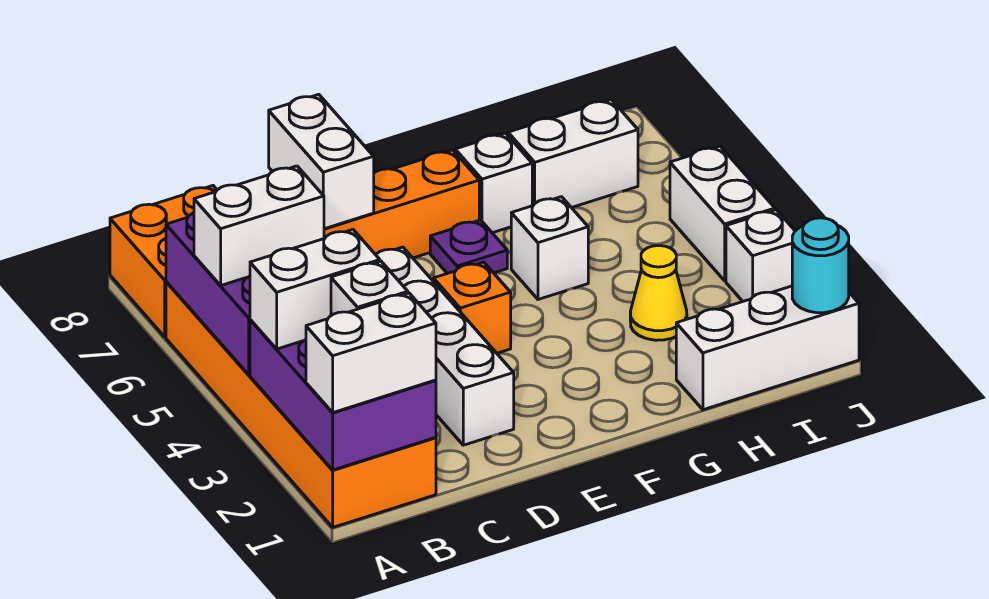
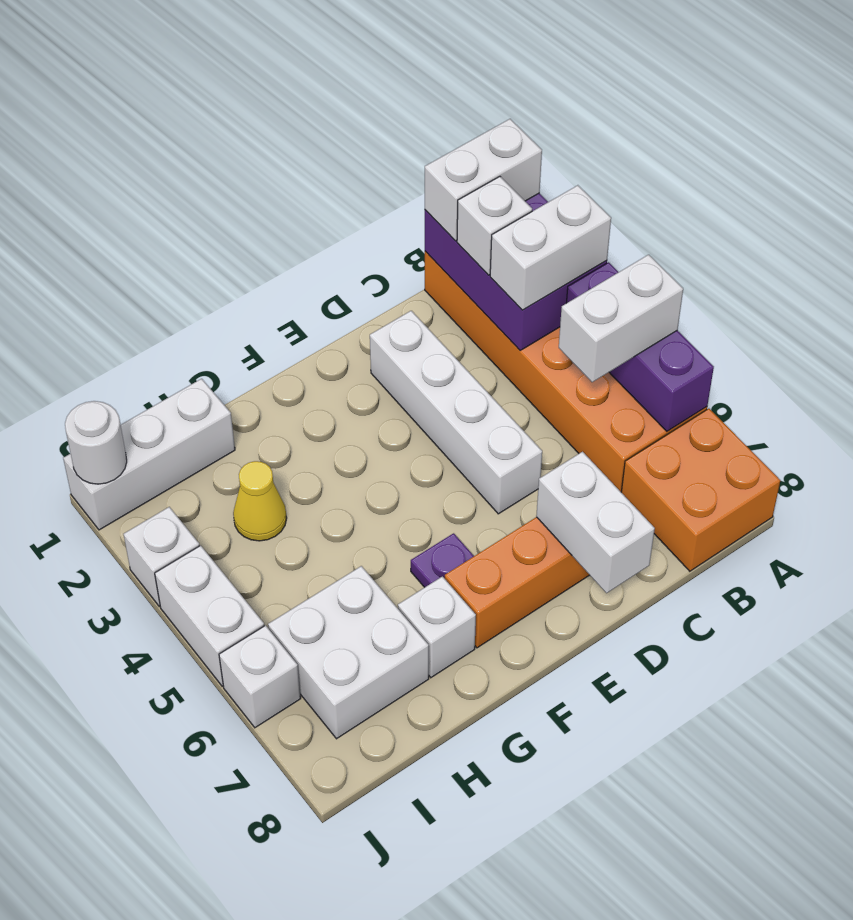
orange 1x1 brick [433,262,511,353] -> none
white 1x1 brick [511,197,588,299] -> white 1x1 brick moved to [219,625,301,728]
white 1x2 brick [508,100,638,208] -> white 2x2 brick [268,566,429,739]
cyan 1x1 round brick [792,218,849,313] -> white 1x1 round brick [65,401,127,484]

